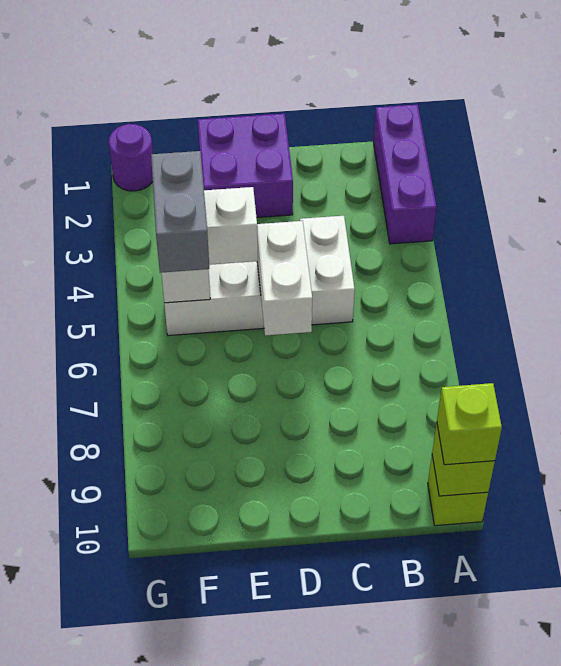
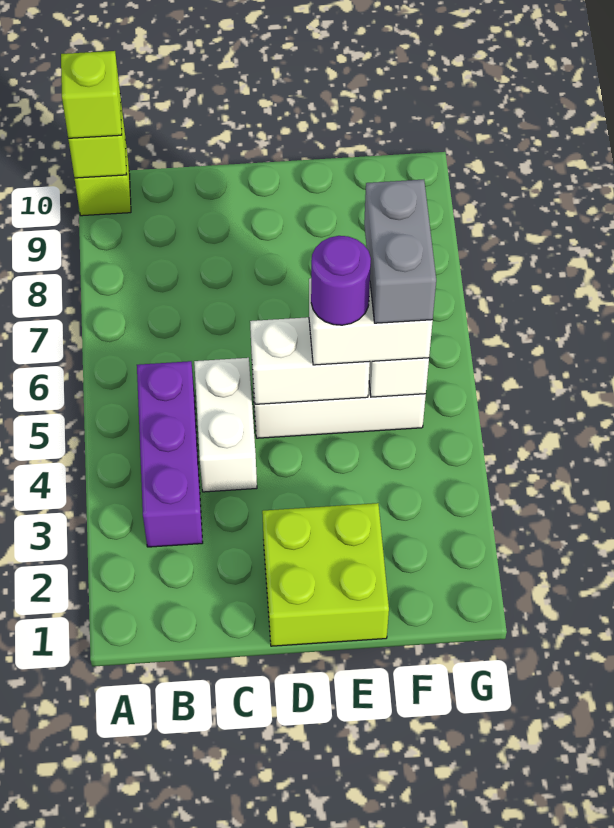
purple 1x3 brick [373,105,436,244] -> purple 1x3 brick moved to [137,361,203,547]
purple 2x2 brick [198,114,293,217] -> lime 2x2 brick [262,503,389,646]
white 1x2 brick [257,221,312,336] -> white 1x2 brick turned to [250,317,370,404]
purple 1x1 round brick [109,124,153,191] -> purple 1x1 round brick moved to [311,236,371,325]

